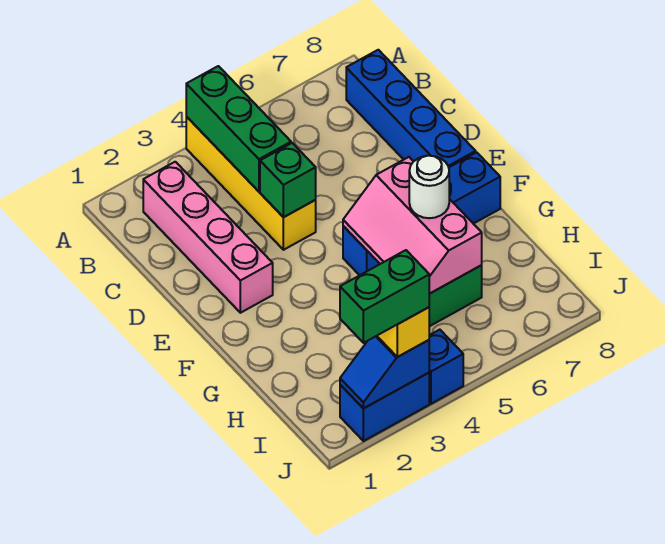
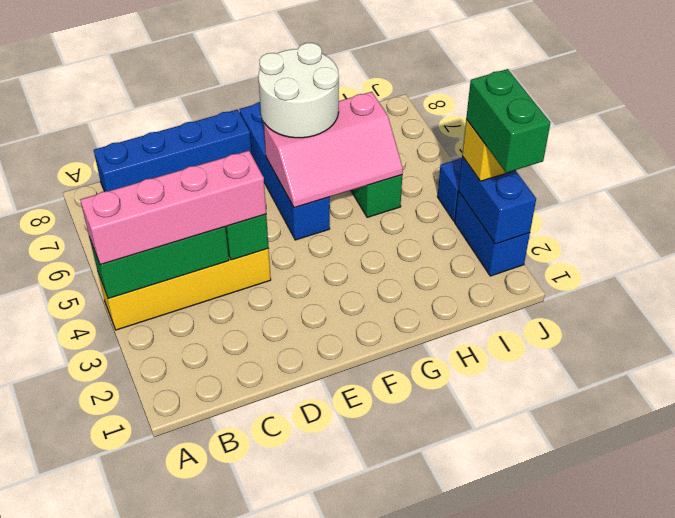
pink 1x4 brick [143,162,273,313] -> pink 1x4 brick moved to [80,151,266,265]
white 1x1 round brick [409,156,449,218] -> white 2x2 round brick [258,43,339,138]
blue 1x2 slope [340,336,429,409] -> blue 1x2 brick [458,156,536,244]

